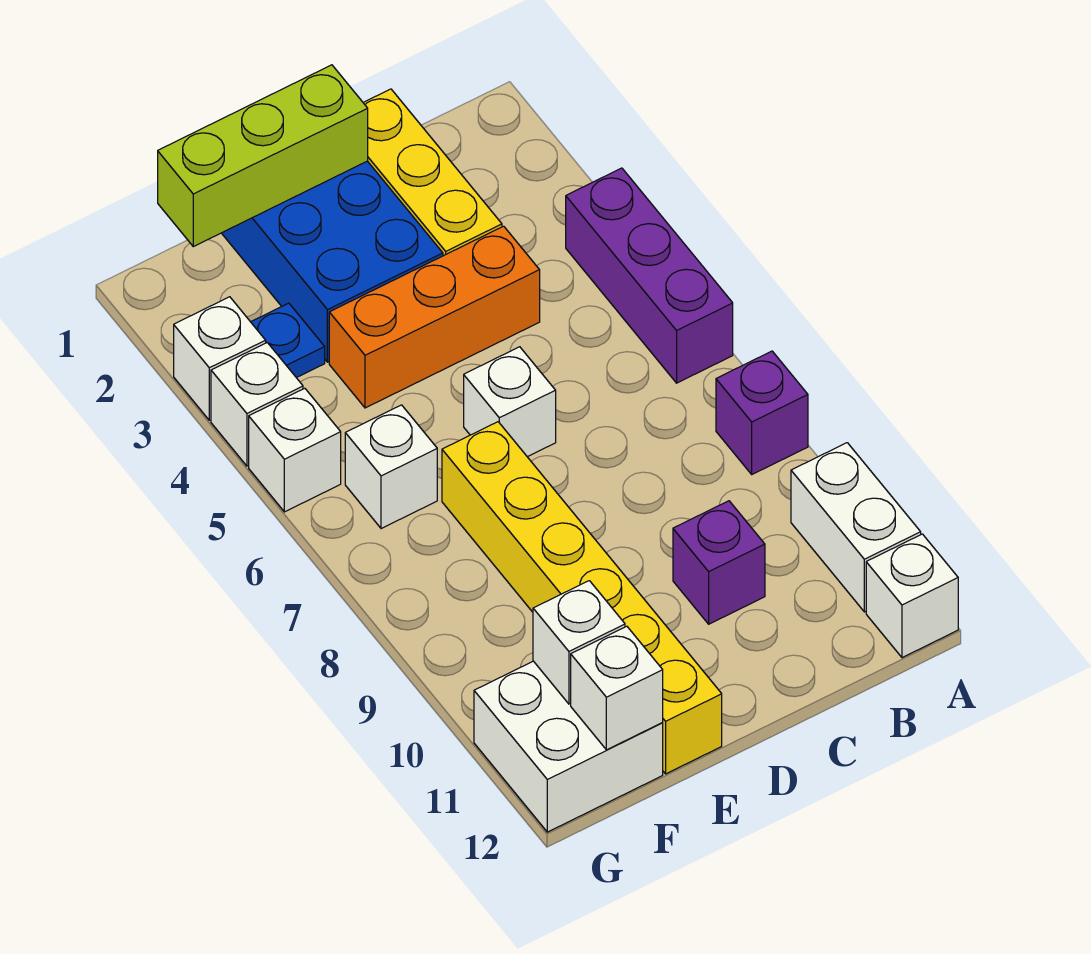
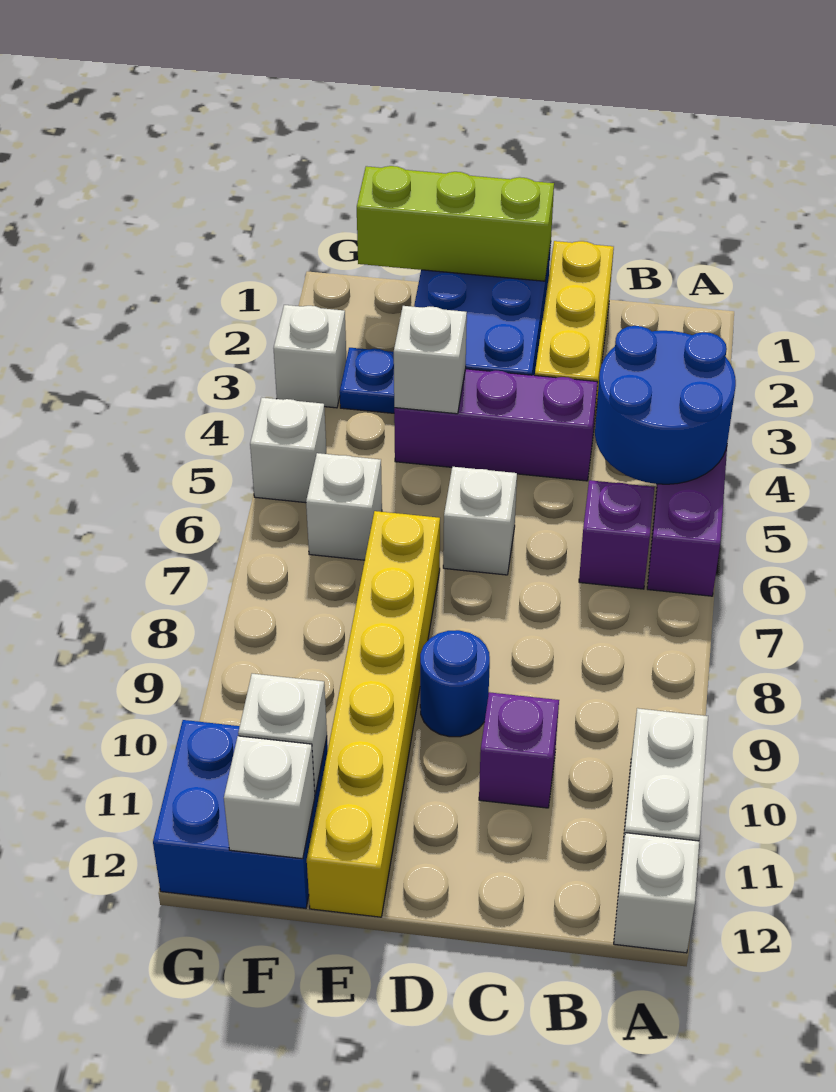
none -> blue 2x2 round brick [595,326,736,484]
purple 1x1 brick [716,351,808,474] -> purple 1x1 brick moved to [579,480,655,589]
orange 1x3 brick [329,226,540,408] -> purple 1x3 brick [394,369,597,481]
none -> blue 1x1 round brick [420,630,490,737]
white 2x2 brick [474,661,663,832] -> blue 2x2 brick [153,720,328,908]
white 1x1 brick [211,343,303,466] -> white 1x1 brick moved to [394,306,467,414]

